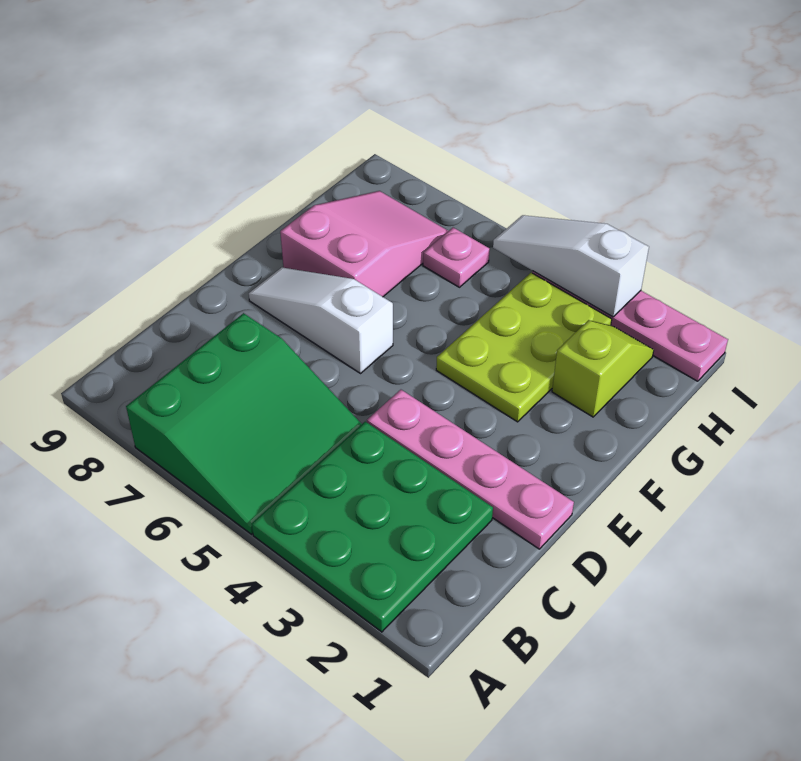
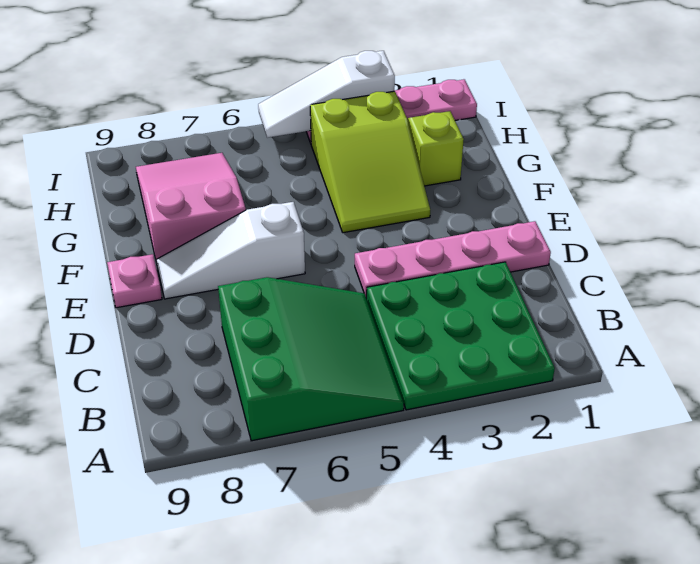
lime 2x3 plate [436,273,612,422] -> lime 2x3 slope [310,91,430,233]
pink 1x1 plate [423,228,490,287] -> pink 1x1 plate moved to [107,254,162,308]

